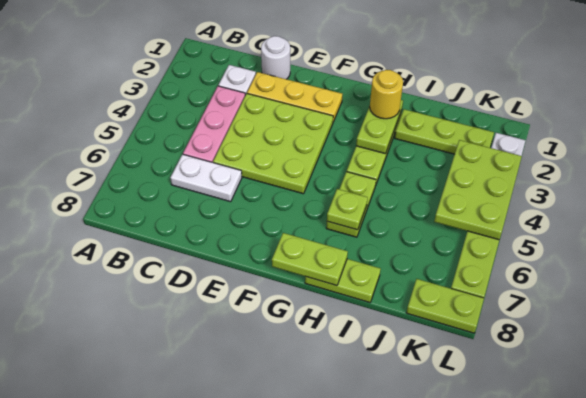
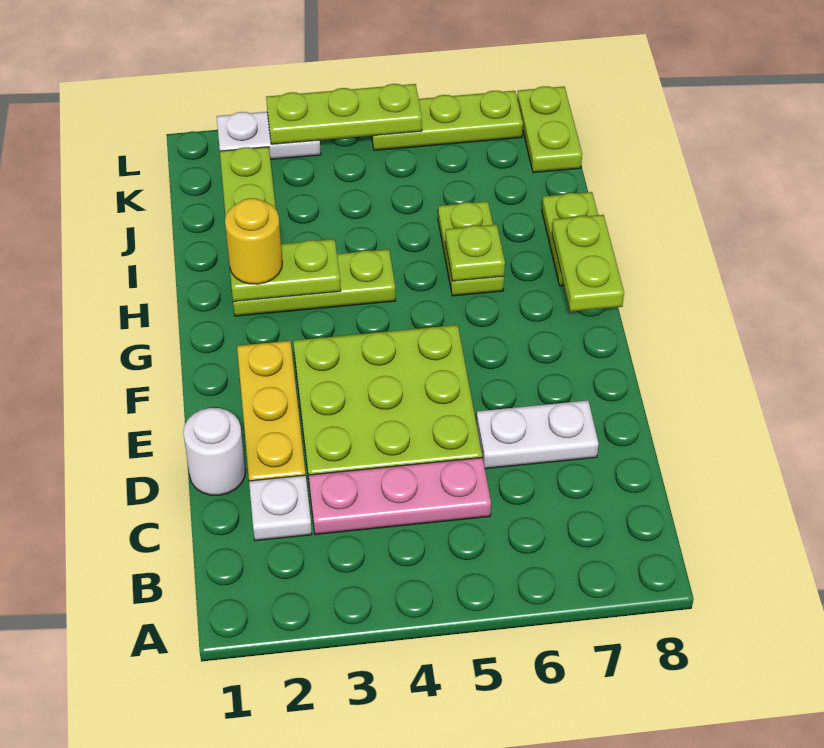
white 1x2 plate [170,154,242,202] -> white 1x2 plate turned to [476,400,599,469]
lime 1x2 plate [326,172,376,237] -> lime 1x2 plate turned to [438,201,504,296]
lime 2x3 plate [434,140,522,240] -> lime 1x3 plate [266,84,422,144]

